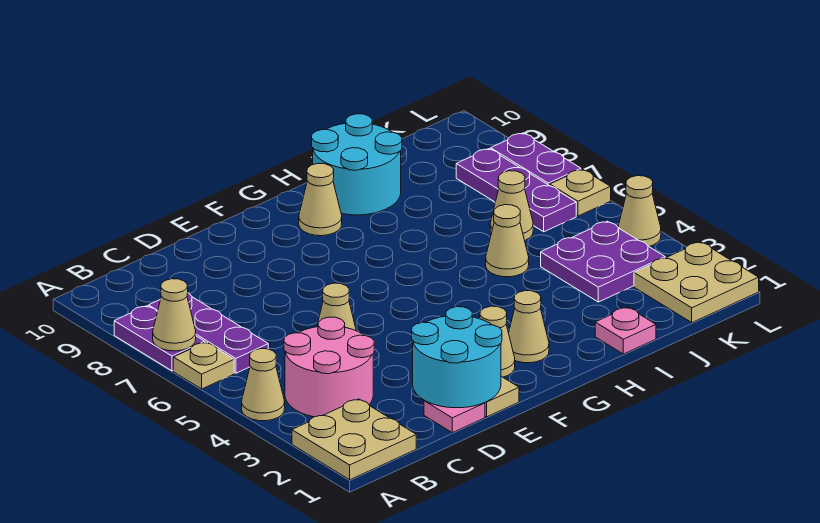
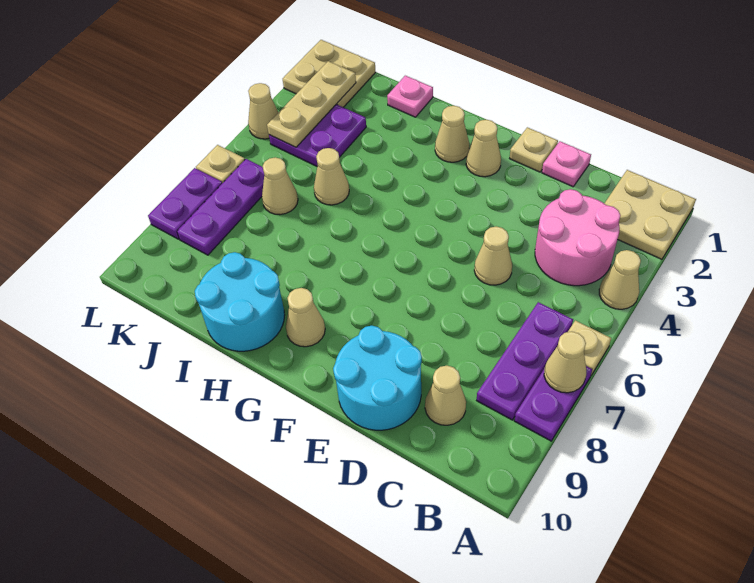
none -> tan 1x1 cone [425,366,466,425]
cyan 2x2 round brick [412,307,502,408] -> cyan 2x2 round brick moved to [333,325,422,430]
none -> tan 1x3 plate [267,61,356,147]

